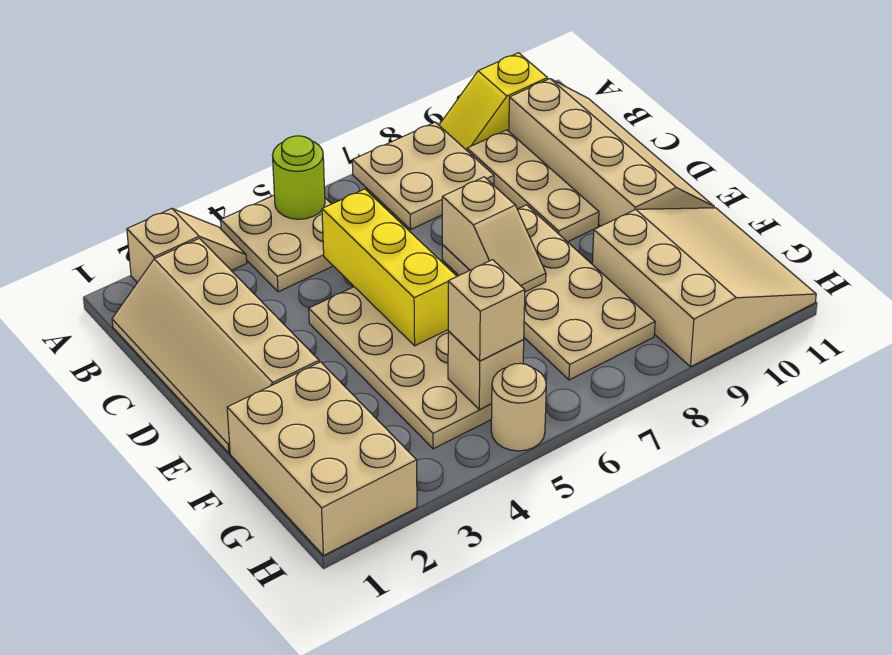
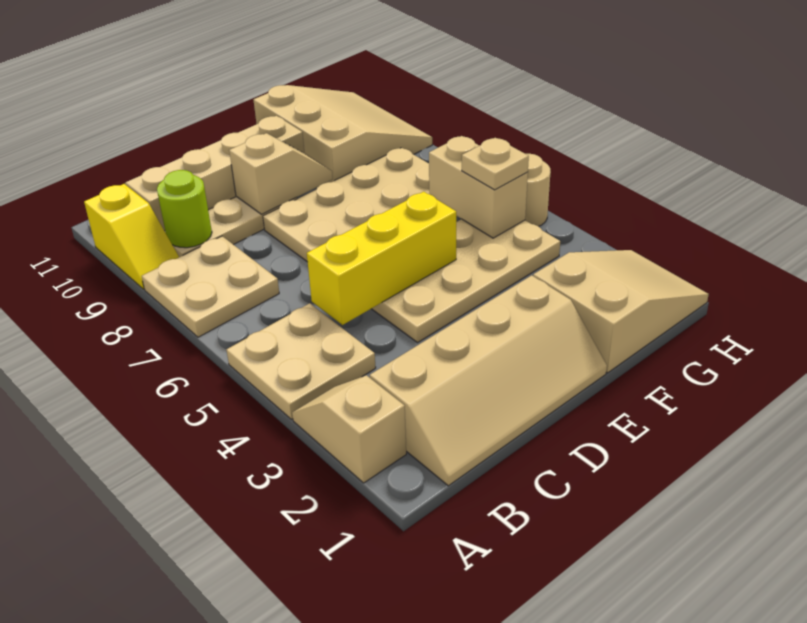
lime 1x1 round brick [273,136,325,219] -> lime 1x1 round brick moved to [157,170,212,248]
tan 1x2 slope [442,177,546,292] -> tan 1x2 slope moved to [229,133,333,214]
tan 2x3 brick [227,362,417,556] -> tan 2x3 slope [533,250,709,373]
tan 3x3 slope [592,208,816,367] -> tan 3x3 slope turned to [254,85,432,183]
tan 1x1 brick [448,331,524,410] -> tan 1x2 brick [429,136,528,238]
tan 1x1 brick [448,260,525,361] -> tan 1x1 plate [462,138,529,190]

